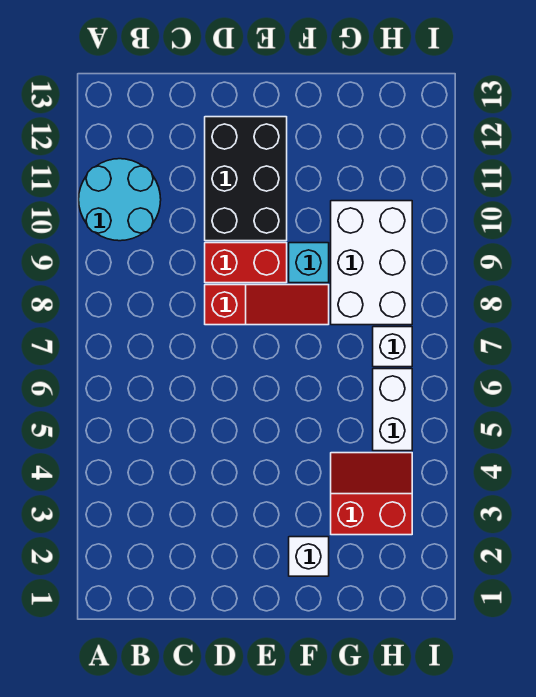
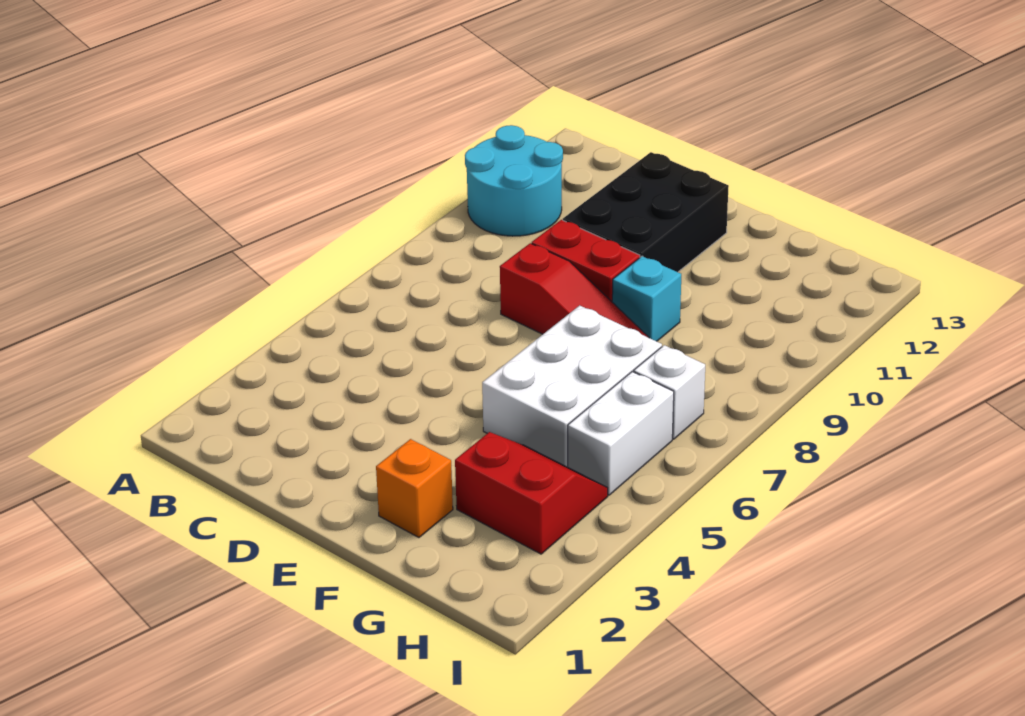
white 1x1 brick [289,537,329,576] -> orange 1x1 brick [376,439,453,537]
white 2x3 brick [331,201,412,325] -> white 2x3 brick moved to [482,305,662,467]

